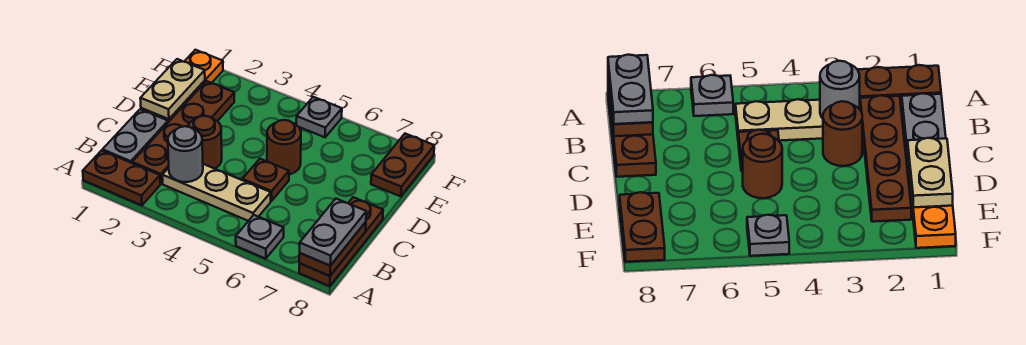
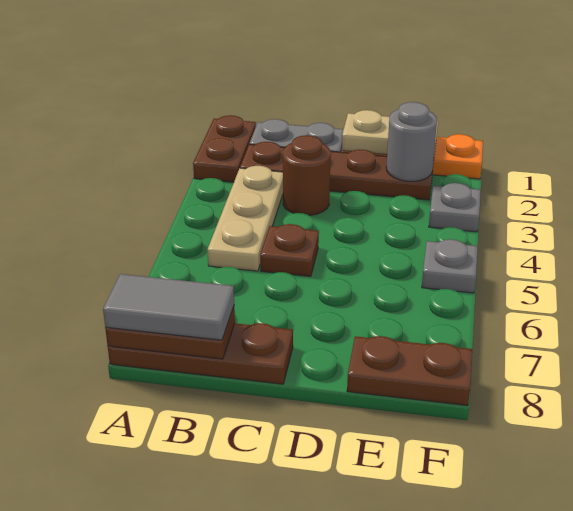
grey 1x1 plate [236,215,284,259] -> grey 1x1 plate moved to [429,183,481,232]
grey 1x2 plate [300,199,366,266] -> grey 1x2 tile [103,274,234,340]
grey 1x1 round brick [168,126,203,182] -> grey 1x1 round brick moved to [386,102,437,181]
brown 1x1 round brick [267,120,301,174] -> none

